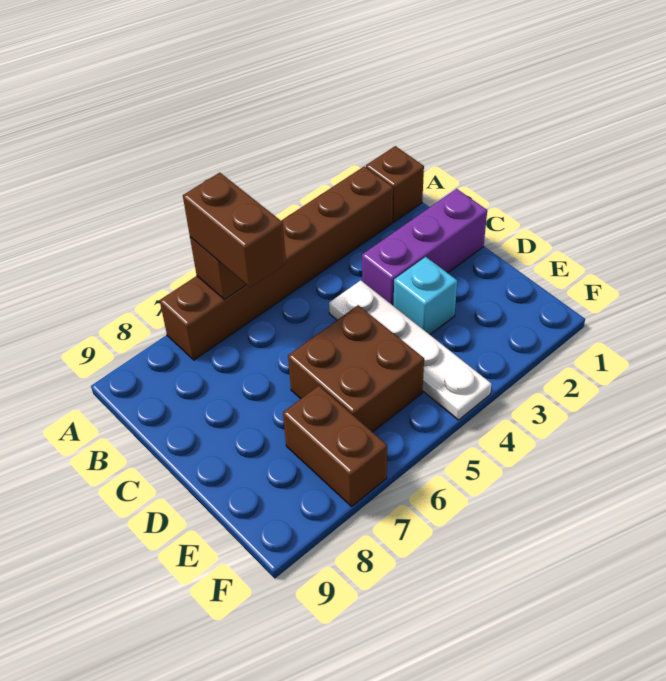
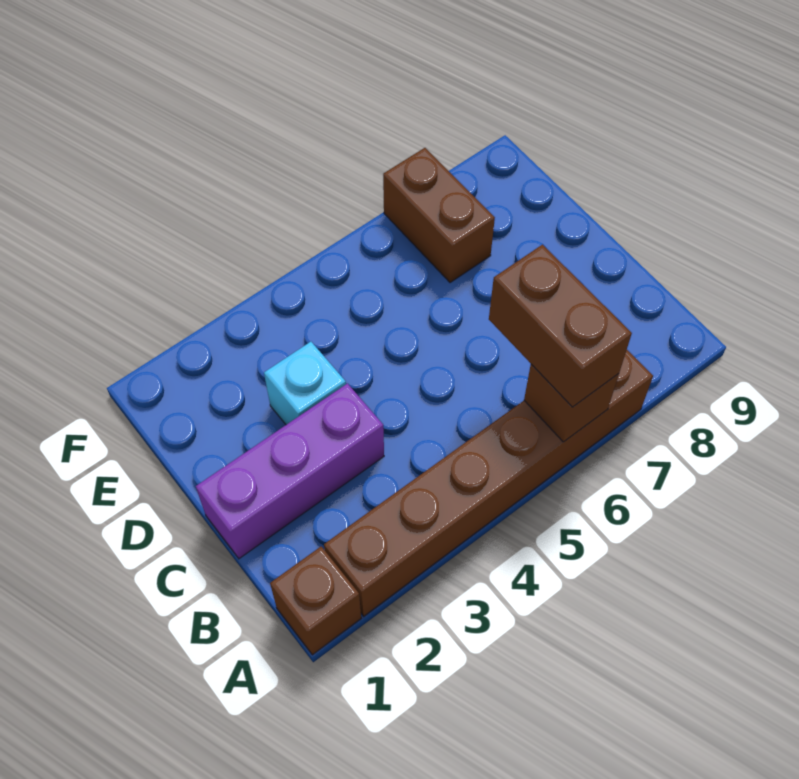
white 1x4 plate [329,280,492,420] -> none
brown 2x2 brick [288,305,424,432] -> none

